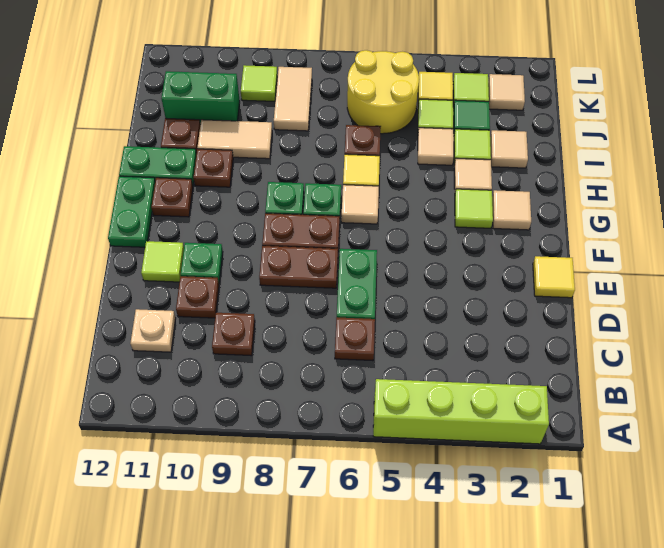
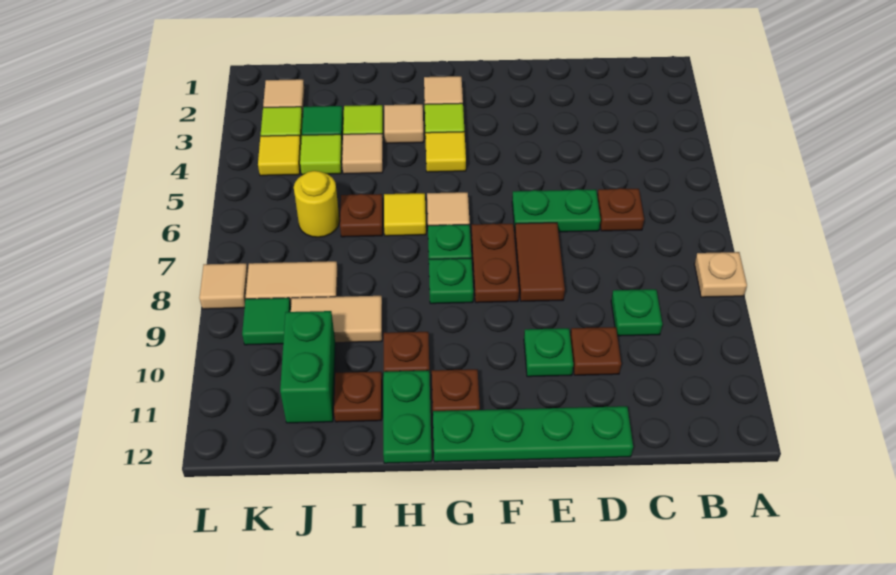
lime 1x4 brick [373,379,549,444] -> none
brown 1x1 plate [212,313,255,356] -> green 1x1 plate [611,289,662,336]
tan 1x1 plate [130,309,176,352] -> tan 1x1 plate moved to [694,252,747,297]
yellow 1x1 tile [533,256,575,298] -> yellow 1x1 tile moved to [425,132,466,172]
brown 1x2 plate [259,246,338,288] -> brown 1x2 tile [515,223,565,301]
lime 1x1 tile [141,241,184,282] -> none
green 1x2 plate [108,176,155,247] -> green 1x4 plate [433,406,633,462]
tan 1x1 tile [490,130,528,168] -> tan 1x1 tile moved to [199,263,248,309]
tan 1x2 tile [197,120,272,159] -> tan 1x2 tile turned to [291,296,382,343]
yellow 2x2 round brick [347,50,419,134] -> yellow 1x1 round brick [294,171,340,237]
lime 1x1 tile [241,65,277,101] -> green 1x1 tile [242,298,291,345]

